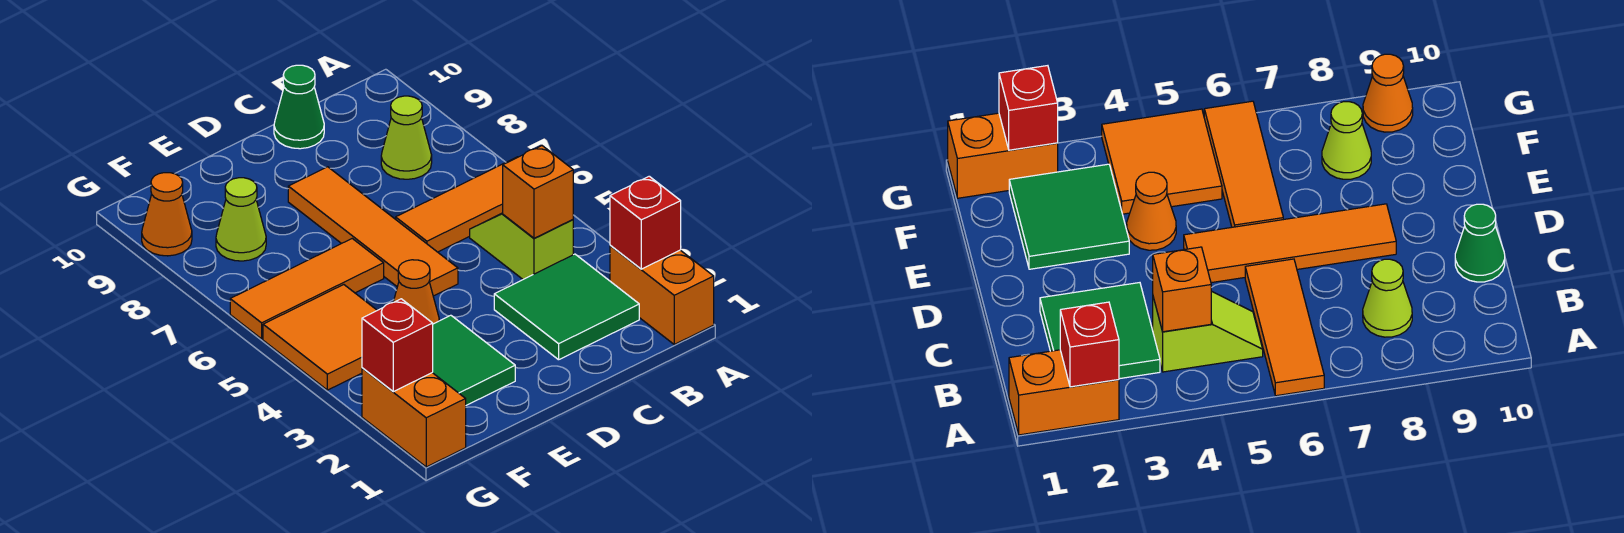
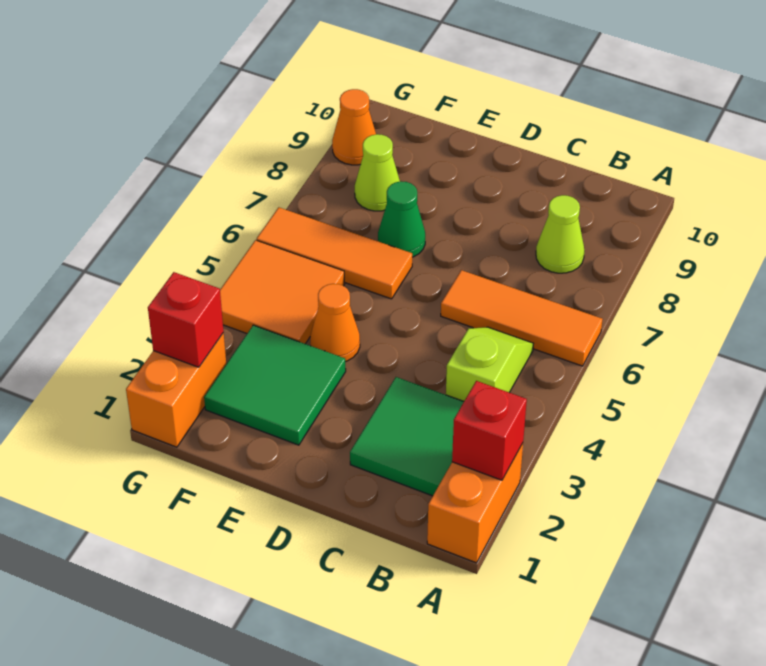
orange 1x1 brick [503,146,573,238] -> none
green 1x1 cone [274,65,324,149] -> green 1x1 cone moved to [378,181,425,257]
orange 1x4 tile [288,167,458,296] -> none

